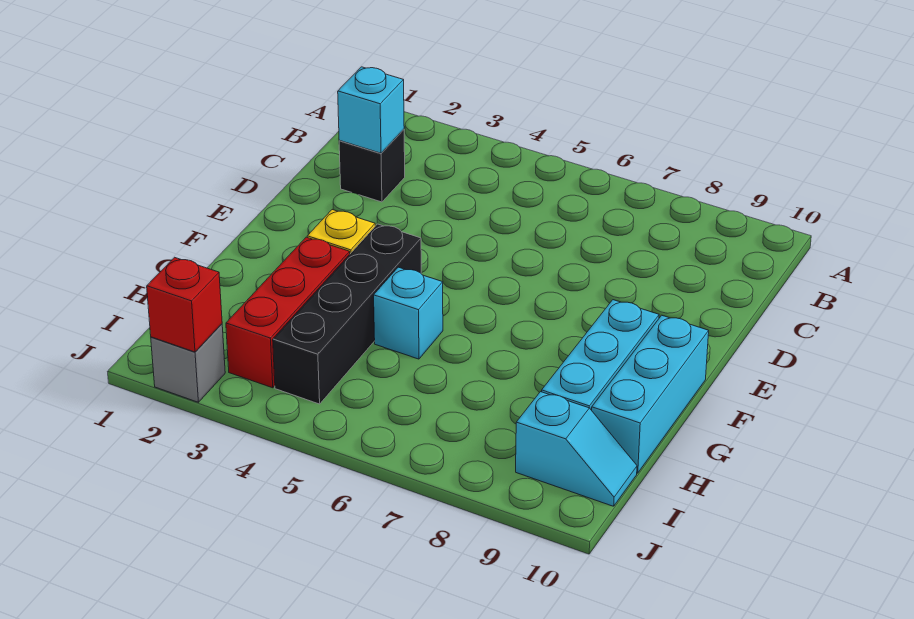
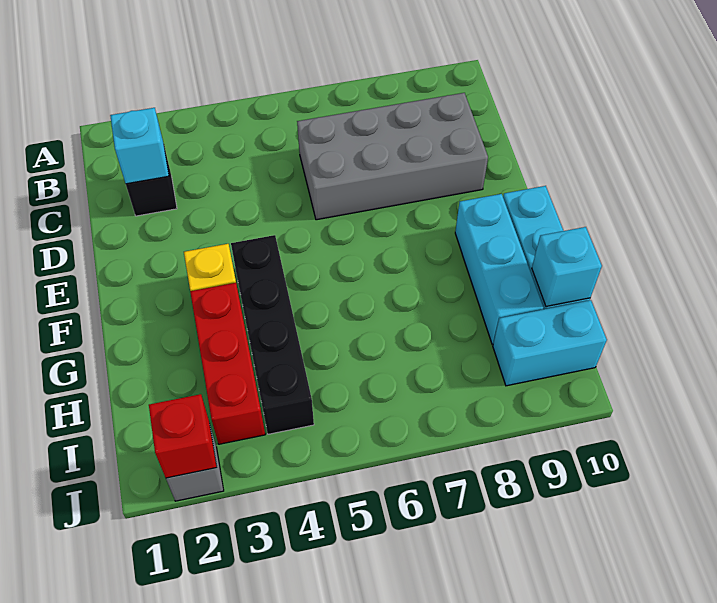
none -> grey 2x4 brick [297,93,488,220]
cyan 1x1 brick [374,267,443,359] -> cyan 1x1 brick moved to [532,227,602,307]
cyan 1x2 slope [516,392,637,506] -> cyan 1x2 brick [493,300,607,386]

